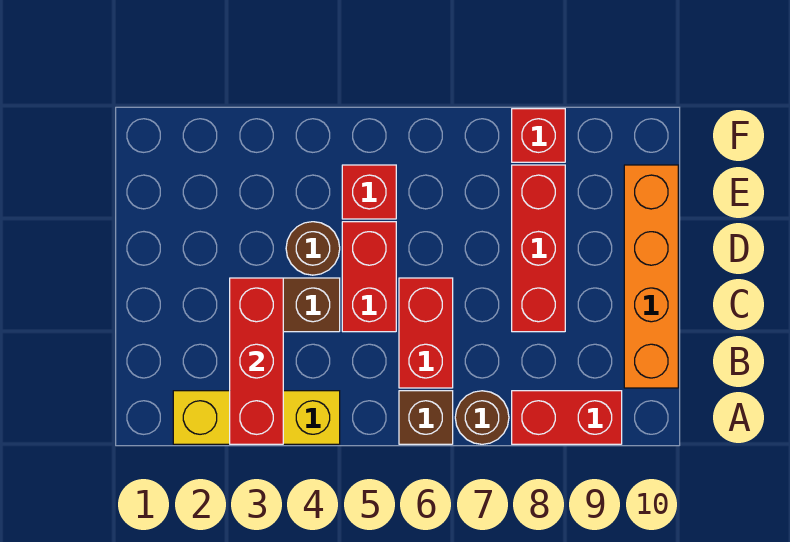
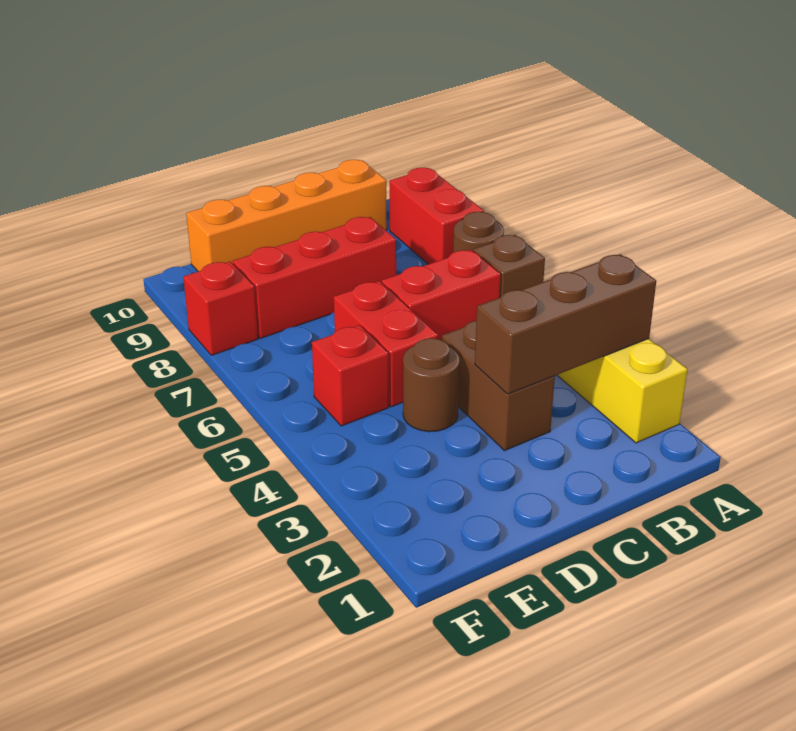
red 1x3 brick [230,278,283,444] -> brown 1x3 brick [475,254,656,394]
red 1x2 brick [342,222,396,332] -> red 1x2 brick turned to [334,281,438,407]

